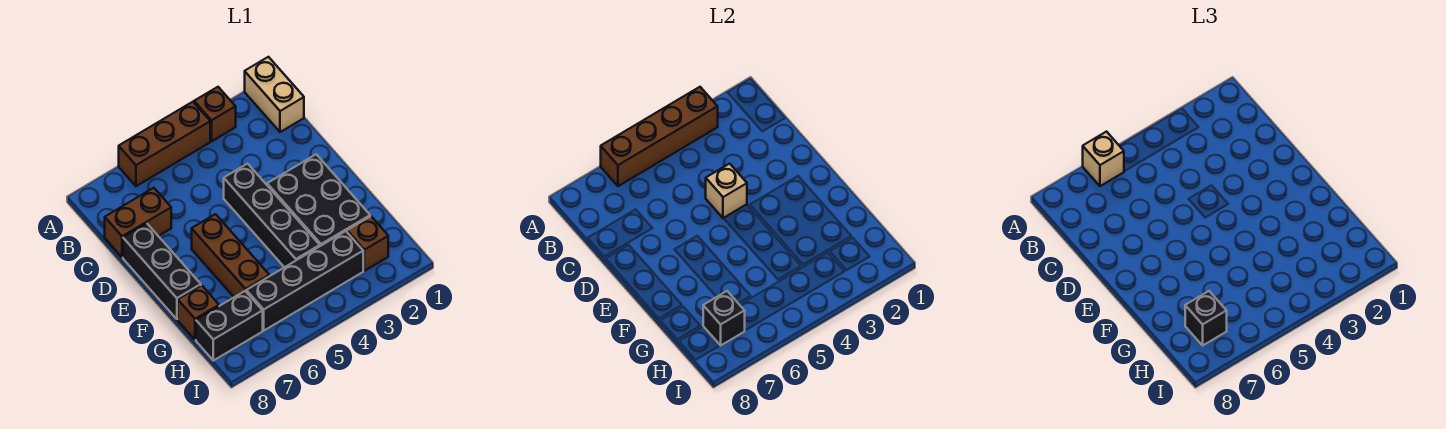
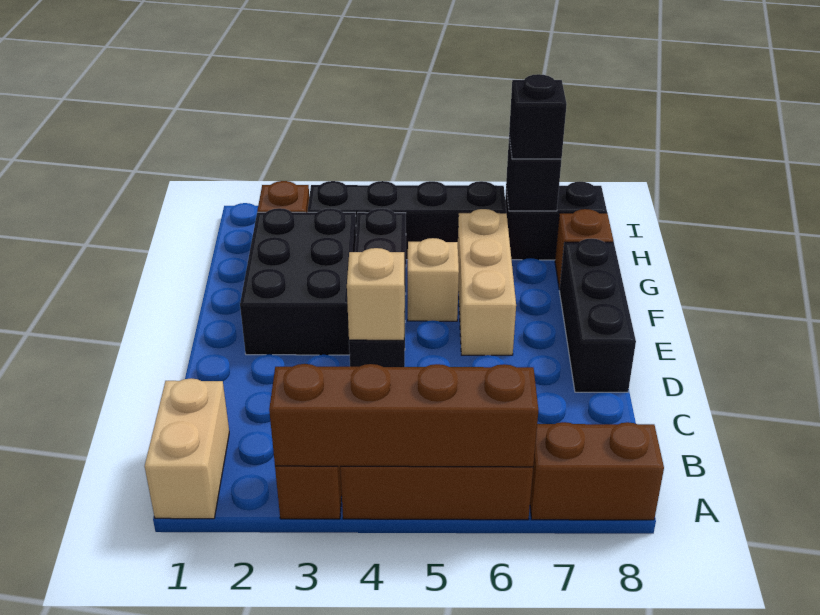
tan 1x1 brick [1083,132,1124,186] -> tan 1x1 brick moved to [408,238,459,321]
brown 1x2 brick [105,188,171,257] -> brown 1x2 brick moved to [530,422,664,520]
brown 1x3 brick [192,214,269,297] -> tan 1x3 brick [458,209,516,355]

